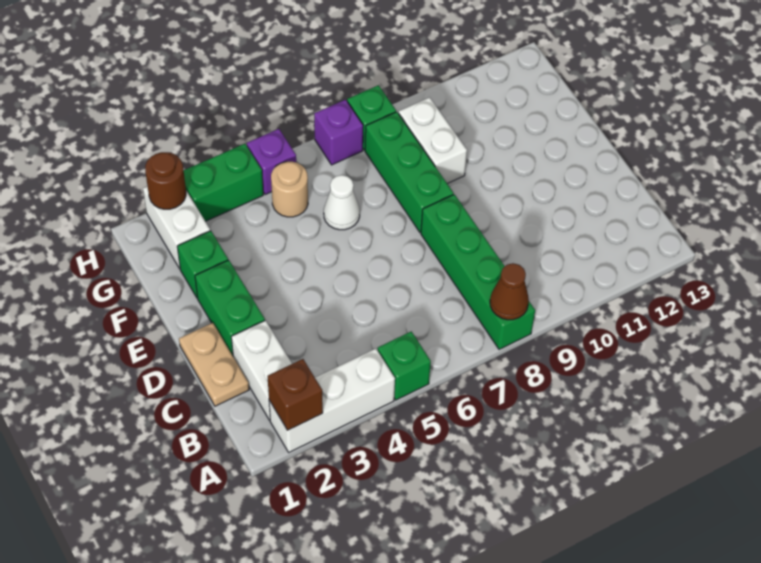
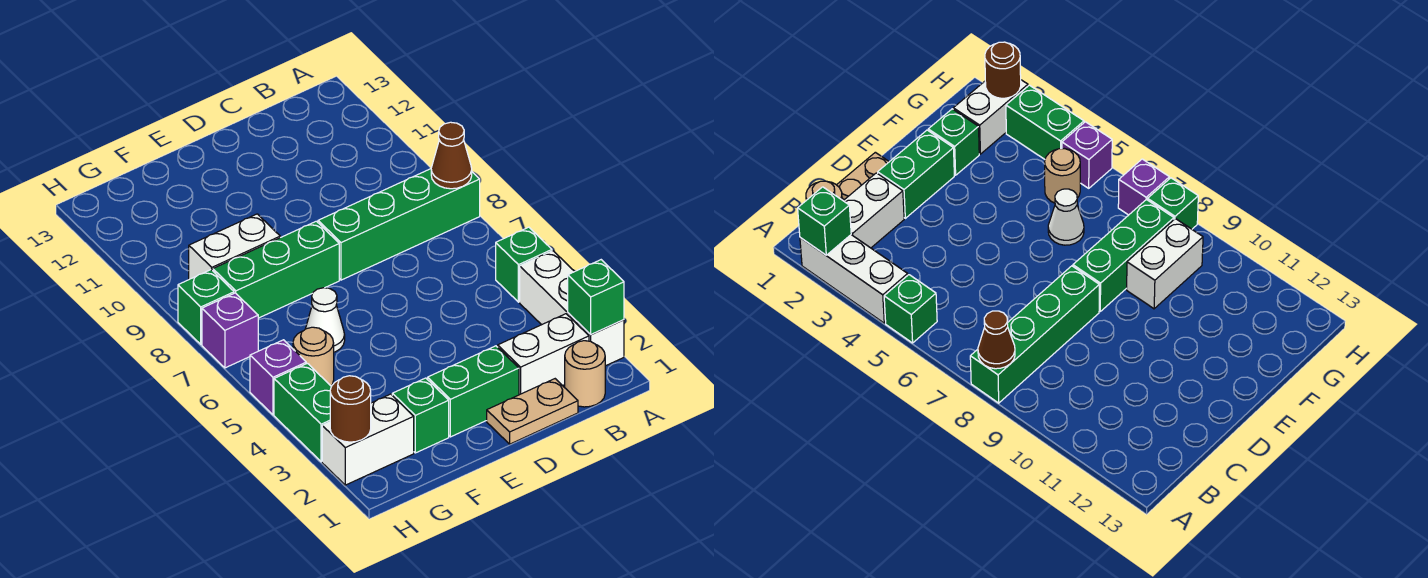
brown 1x1 brick [267,359,323,430] -> green 1x1 brick [568,260,624,335]
none -> tan 1x1 round brick [565,341,605,407]

